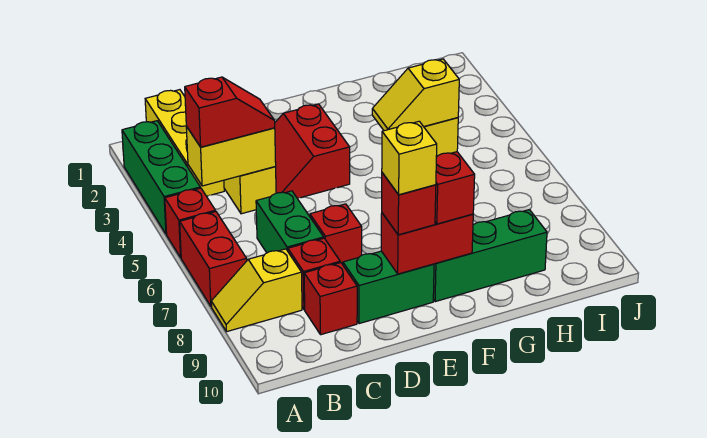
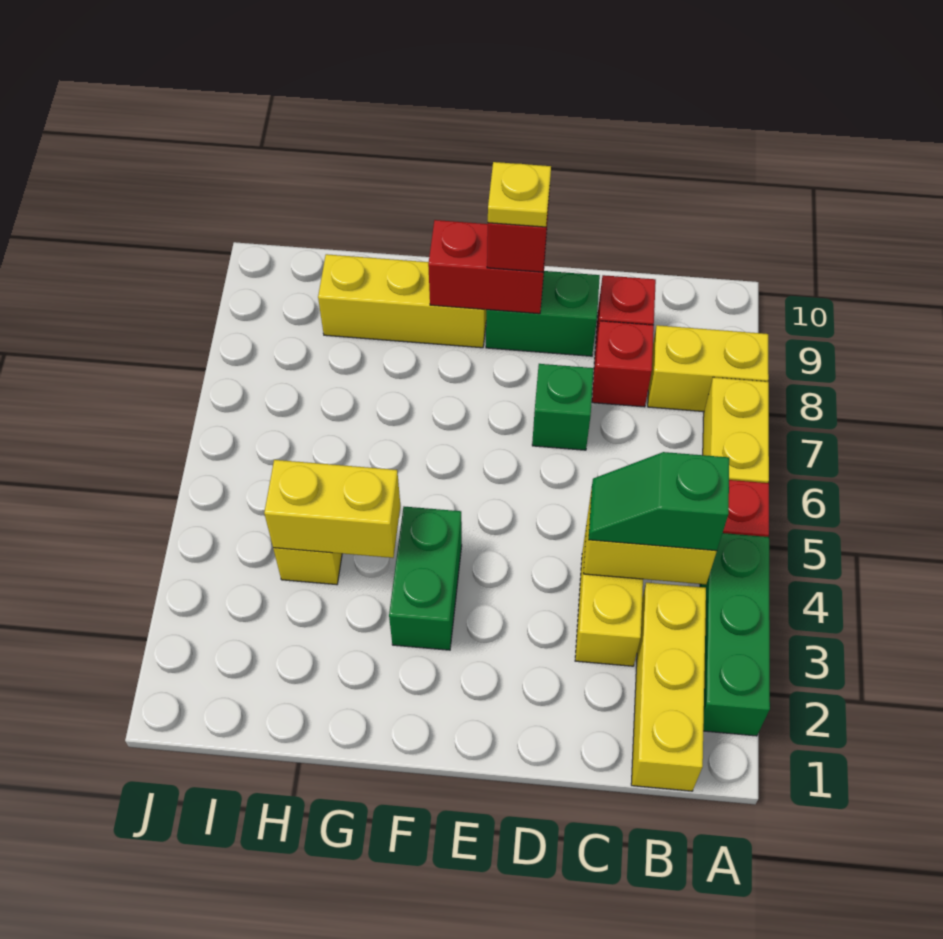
red 1x2 brick [180,212,247,307] -> yellow 1x2 brick [703,377,769,483]
yellow 1x2 slope [211,249,302,332] -> yellow 1x2 brick [648,325,769,412]
red 1x2 slope [185,77,275,147] -> green 1x2 slope [589,452,729,551]
green 1x2 brick [256,191,324,253] -> green 1x2 brick moved to [389,507,462,650]
red 2x2 slope [275,104,350,198] -> none
red 1x1 brick [310,204,362,265] -> green 1x1 brick [532,364,594,450]
yellow 1x1 brick [382,121,437,195] -> yellow 1x1 plate [488,162,551,227]
green 1x3 brick [433,210,547,302] -> yellow 1x3 brick [318,254,486,348]
red 1x1 brick [435,152,475,224] -> none
yellow 1x2 slope [372,59,459,131] -> yellow 1x2 brick [264,460,400,558]

